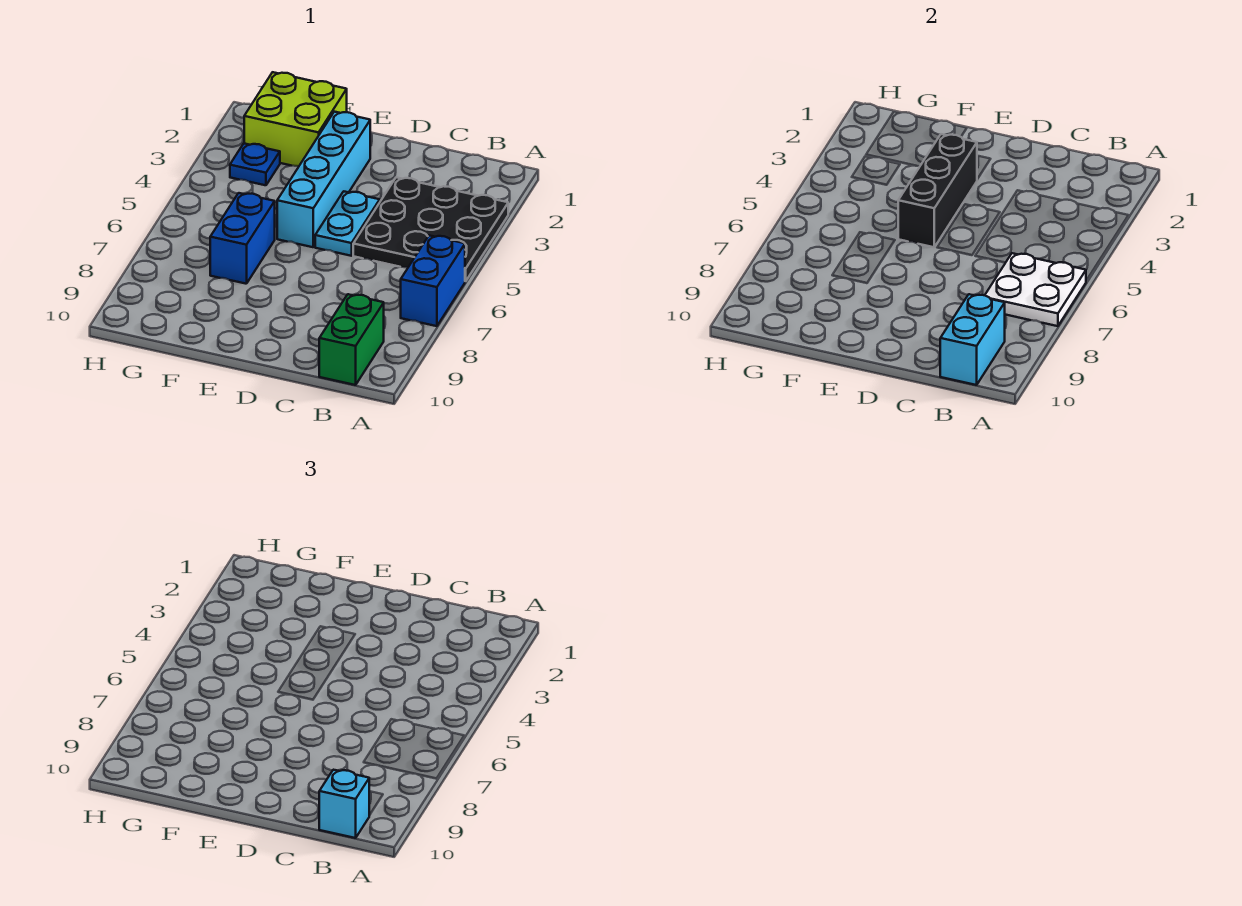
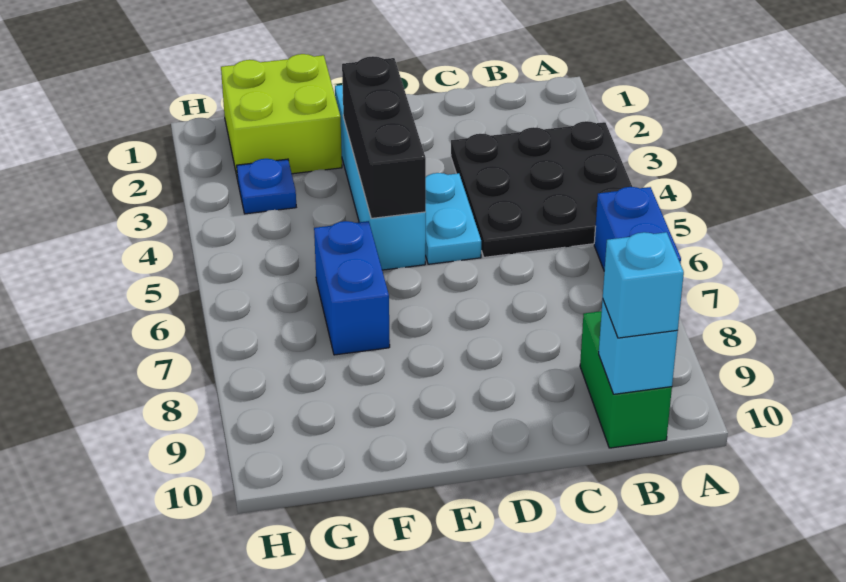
white 2x2 plate [985,253,1086,326] -> none
cyan 1x2 brick [940,294,1005,385] -> cyan 1x1 brick [599,299,678,394]

